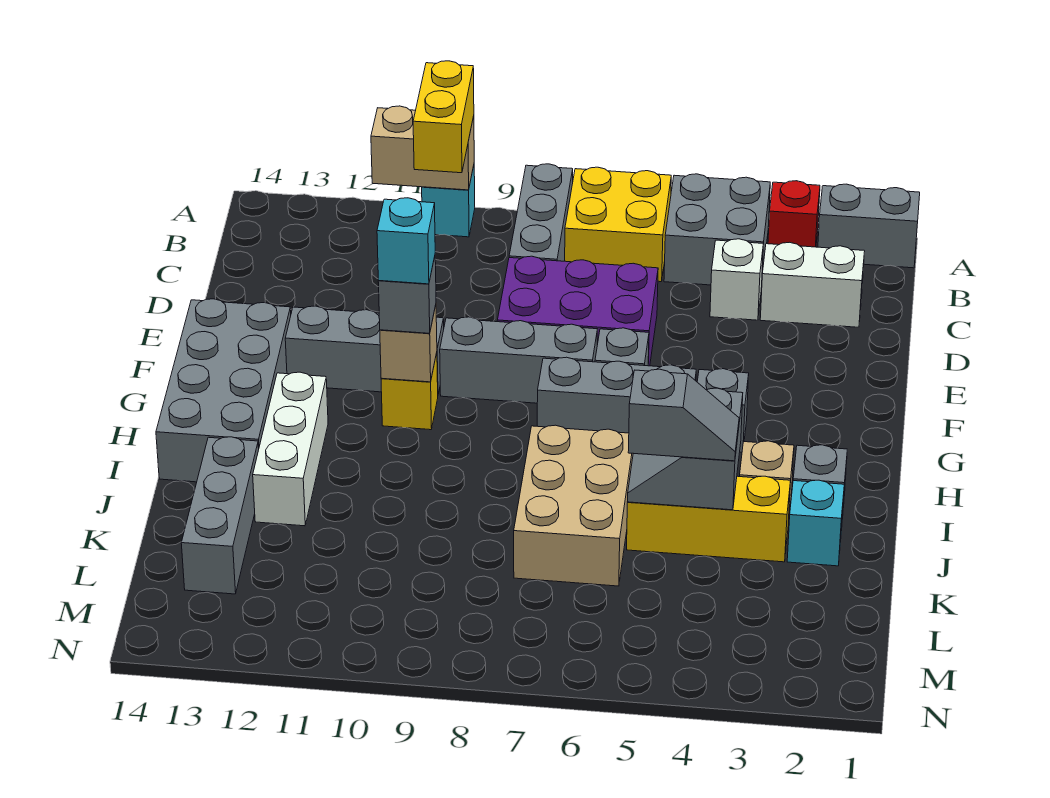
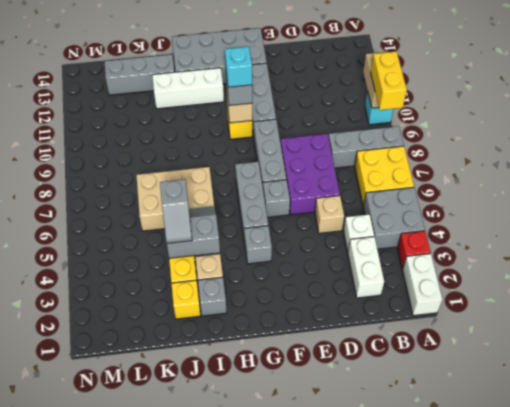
grey 1x2 brick [818,184,920,268] -> white 1x2 brick [402,254,442,316]
yellow 1x2 brick [413,61,474,173] -> yellow 1x2 brick turned to [371,52,407,110]
none -> tan 1x1 brick [315,196,344,233]
cyan 1x1 brick [787,480,844,566] -> yellow 1x1 brick [171,280,201,319]

